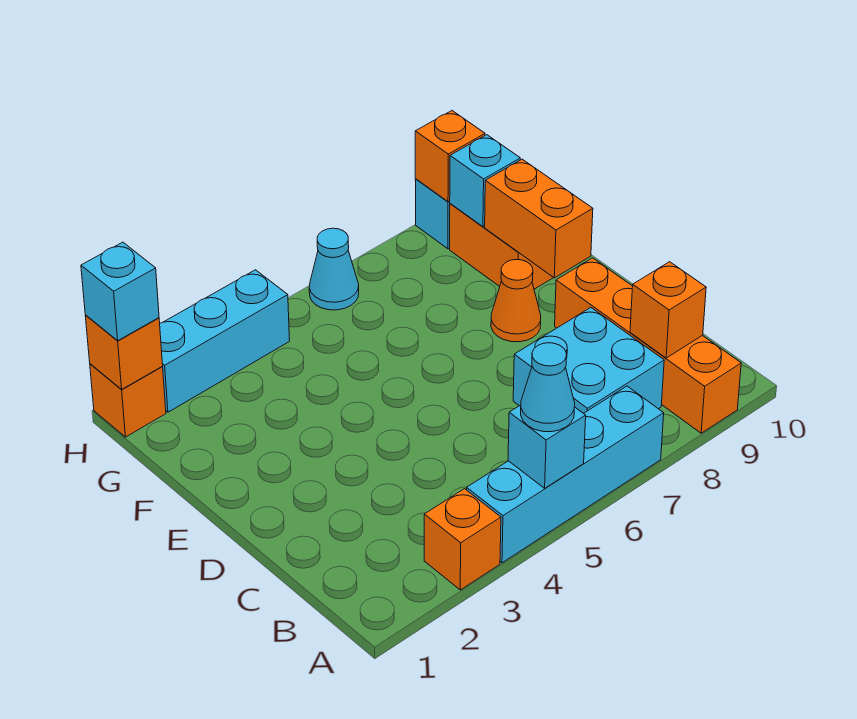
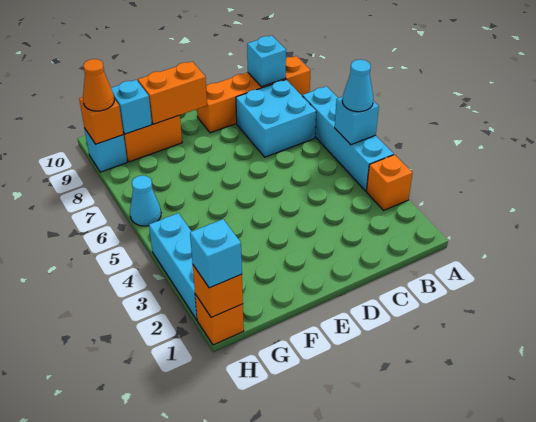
orange 1x1 brick [630,262,706,358] -> cyan 1x1 brick [247,35,286,87]
orange 1x1 cone [491,260,541,342] -> orange 1x1 cone moved to [83,59,114,111]

